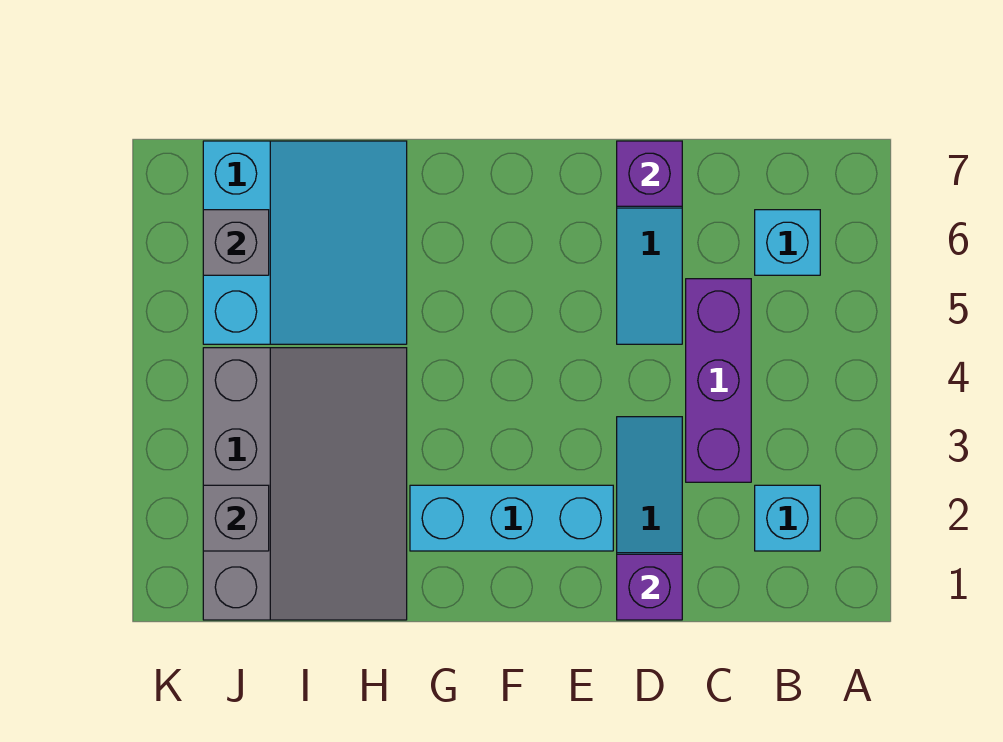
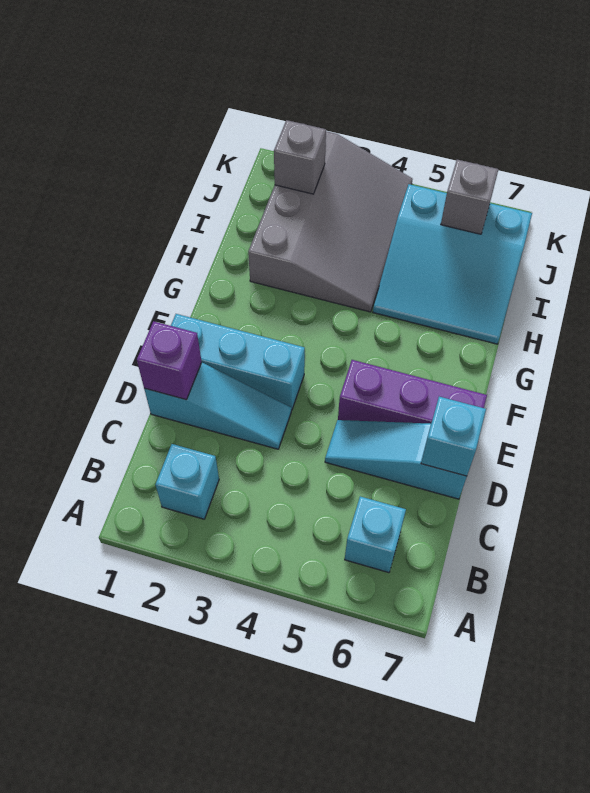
purple 1x3 brick [686,279,751,482] -> purple 1x3 brick moved to [338,360,487,424]
purple 1x1 brick [617,141,682,206] -> cyan 1x1 brick [421,397,486,476]
cyan 1x3 brick [410,485,613,551] -> cyan 1x3 brick turned to [171,314,305,410]
grey 3x4 slope [203,348,407,620] -> grey 3x4 slope turned to [248,131,412,312]

